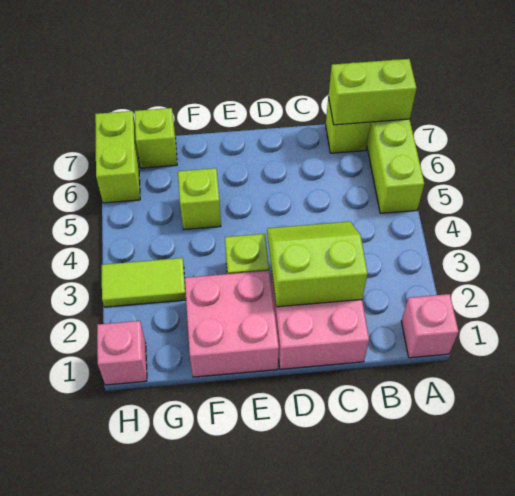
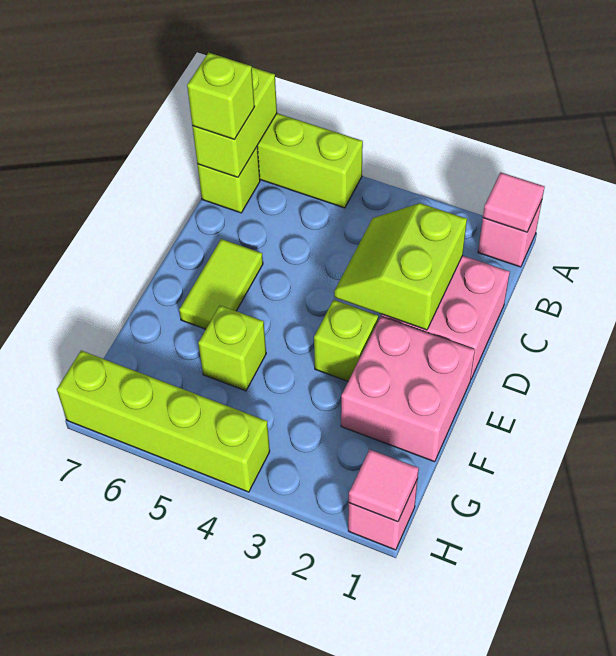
none -> pink 1x1 tile [483,172,544,232]
lime 1x2 tile [102,258,186,307] -> lime 1x2 tile moved to [179,239,263,329]
lime 1x1 brick [135,108,177,168] -> lime 1x1 brick moved to [187,53,255,139]
none -> pink 1x1 tile [349,449,419,522]
lime 1x2 brick [95,111,140,203] -> lime 1x4 brick [57,351,270,492]

